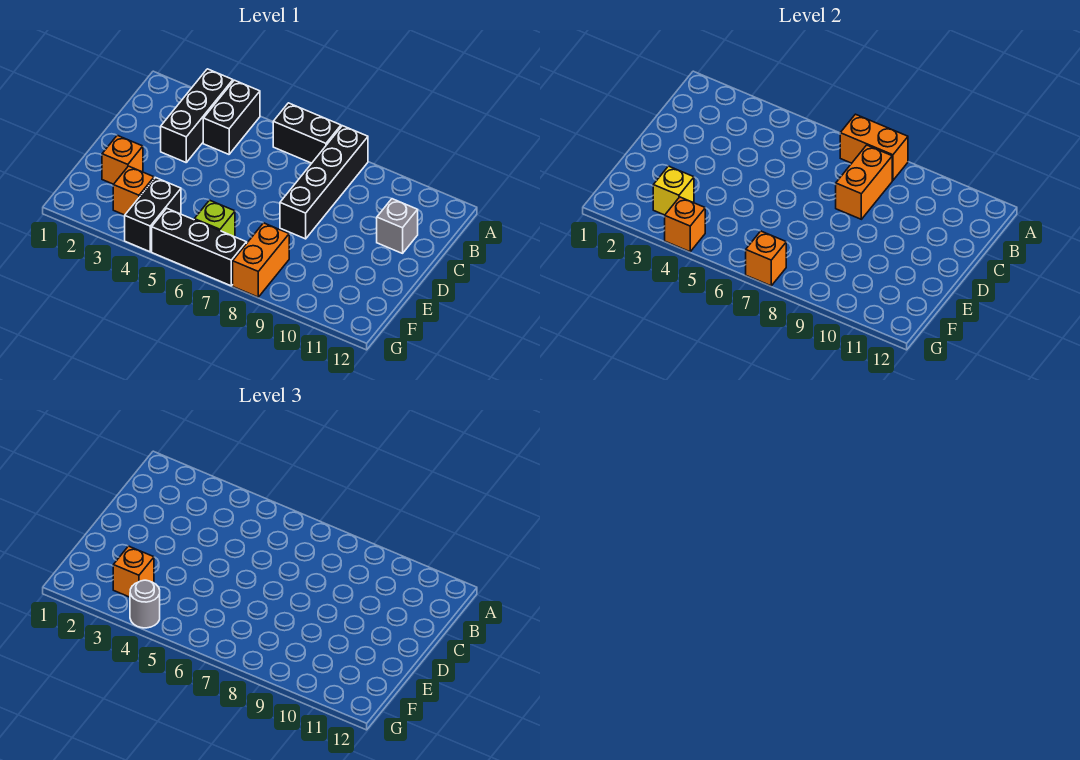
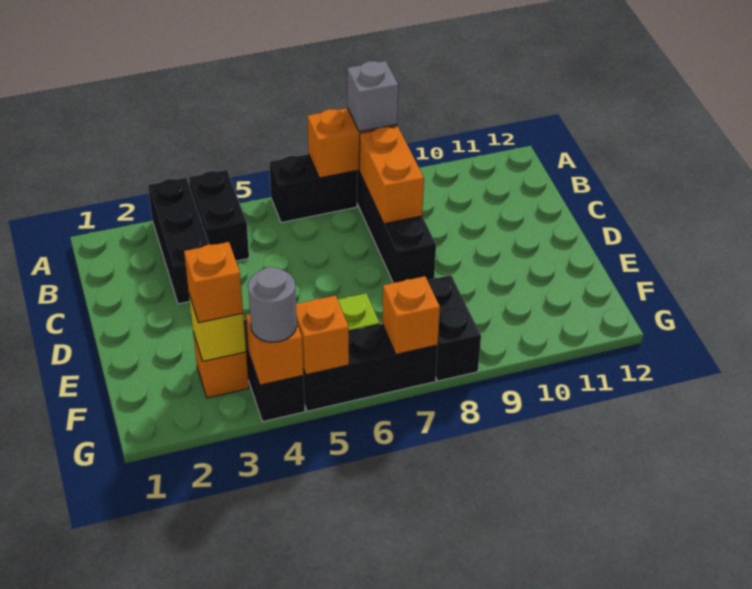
grey 1x1 brick [377,199,418,253] -> grey 1x1 brick moved to [347,61,398,132]
orange 1x1 brick [102,135,143,184] -> orange 1x1 brick moved to [296,296,349,375]
orange 1x2 brick [233,223,289,297] -> black 1x2 brick [427,275,481,381]

